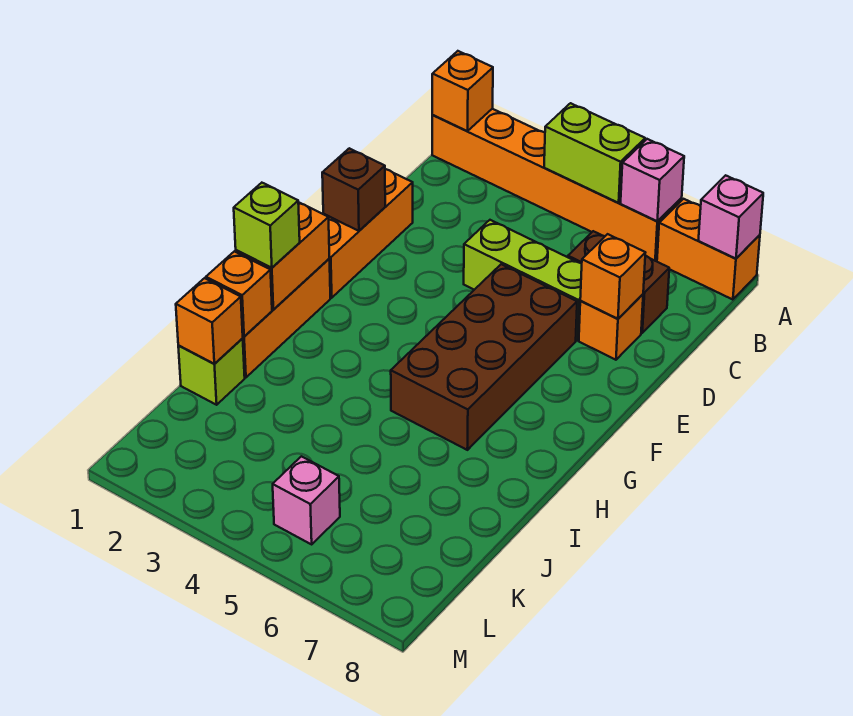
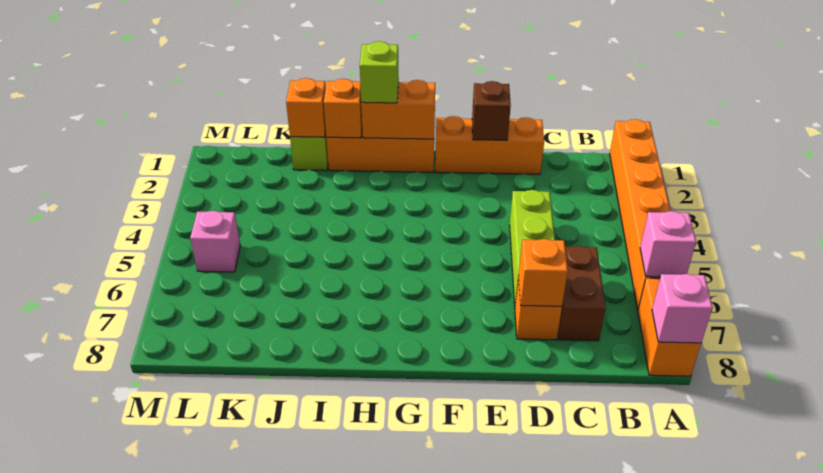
orange 1x1 brick [432,51,493,131] -> none
lime 1x2 brick [544,103,645,203] -> none
brown 2x4 brick [391,264,577,450] -> none

